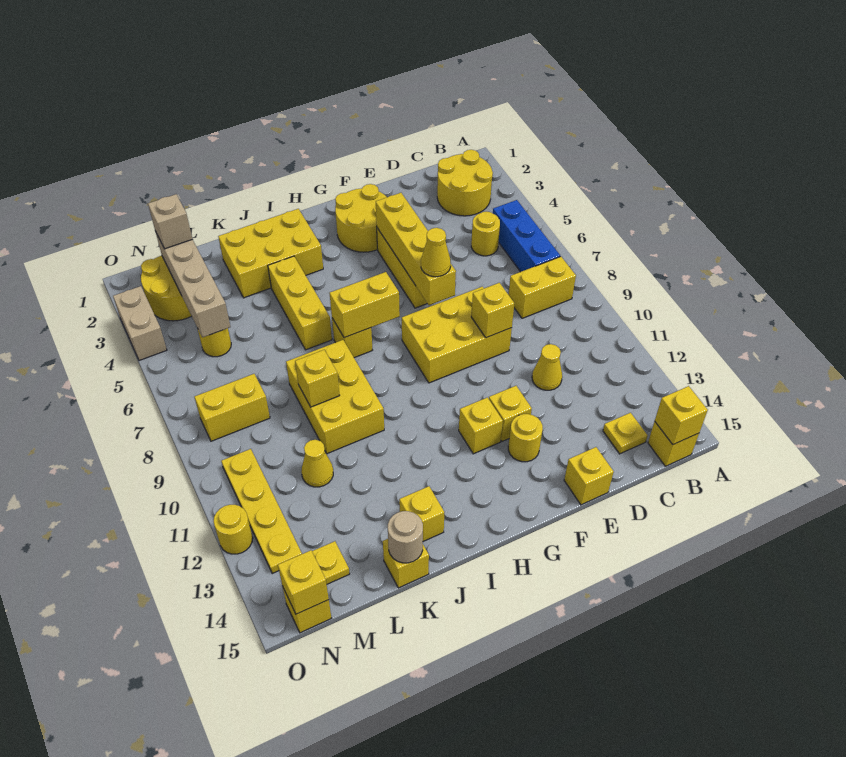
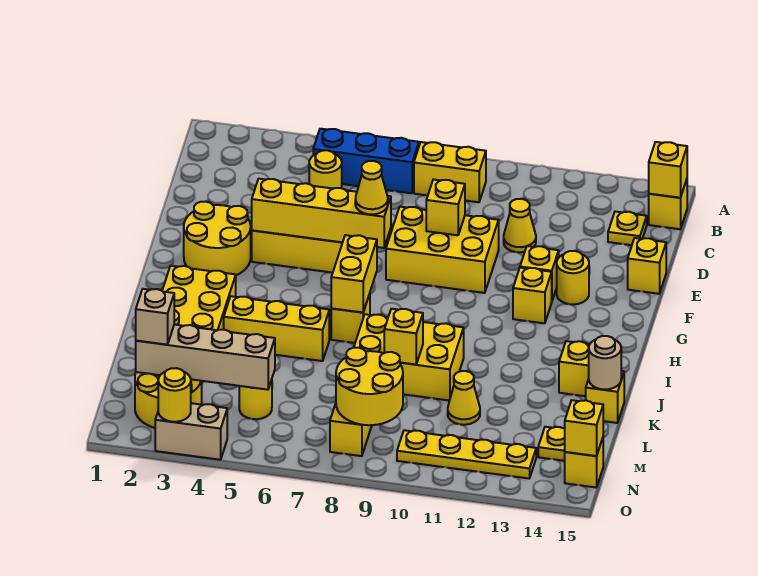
yellow 2x2 round brick [437,150,493,216] -> yellow 2x2 round brick moved to [336,348,403,425]
yellow 1x2 brick [508,257,576,318] -> yellow 1x2 brick turned to [414,142,486,202]
yellow 2x3 brick [402,287,512,383] -> yellow 2x3 brick turned to [386,207,499,293]
yellow 1x1 round brick [214,505,253,554] -> yellow 1x1 round brick moved to [158,368,191,422]

